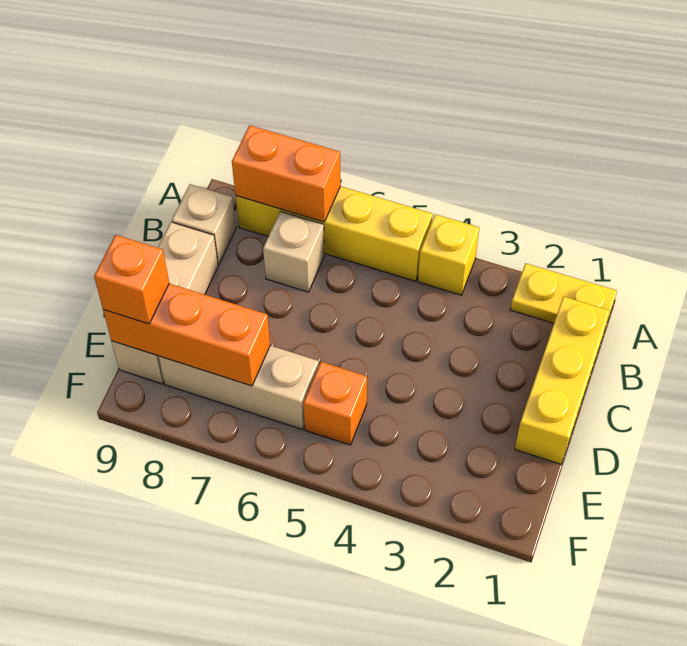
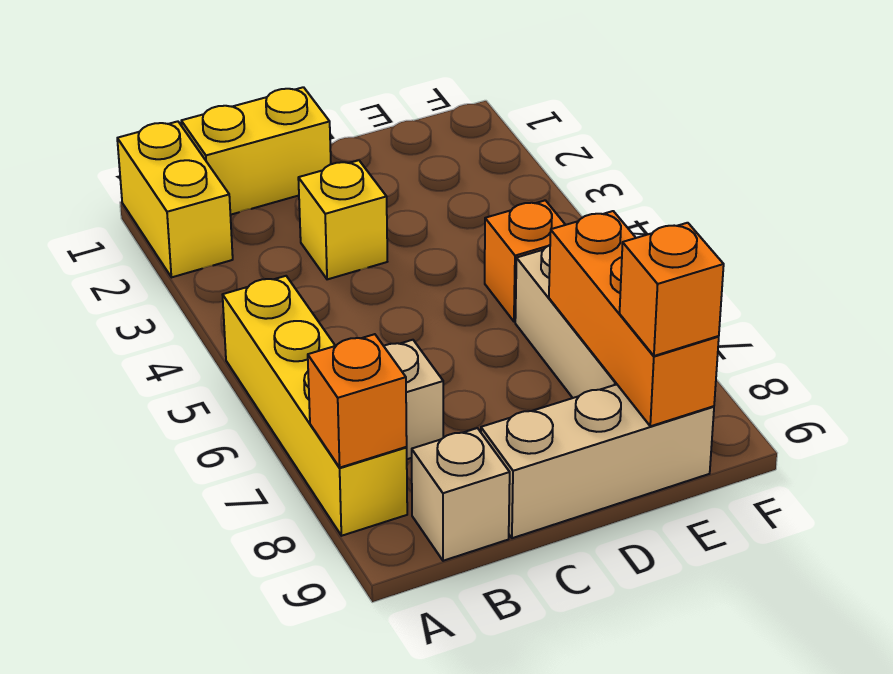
yellow 1x2 plate [510,263,617,331] -> yellow 1x2 brick [117,121,233,277]
yellow 1x1 brick [418,214,479,295] -> yellow 1x1 brick moved to [298,160,387,279]
orange 1x2 brick [232,125,341,222] -> orange 1x1 brick [308,334,407,468]
yellow 1x3 brick [515,297,610,464] -> yellow 1x2 brick [181,87,331,215]

